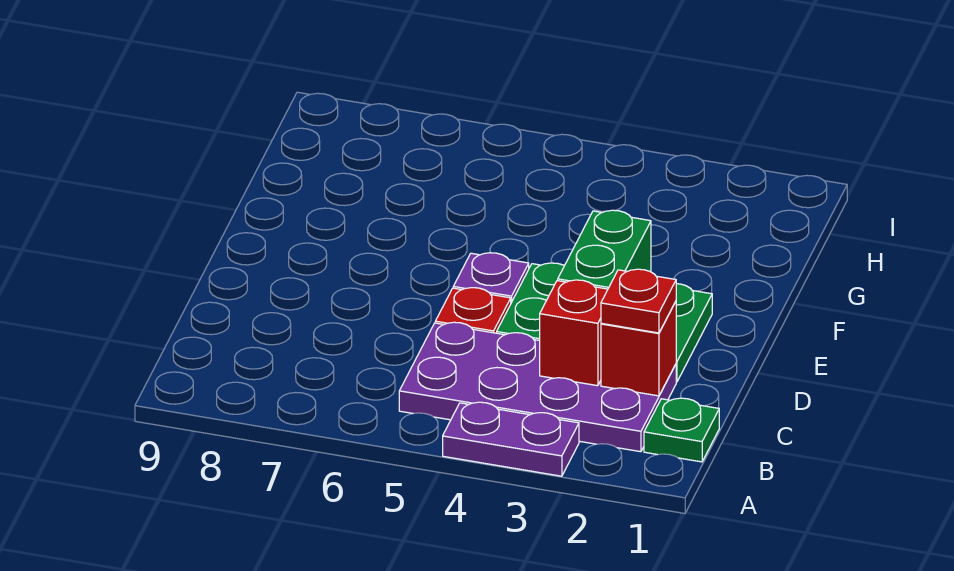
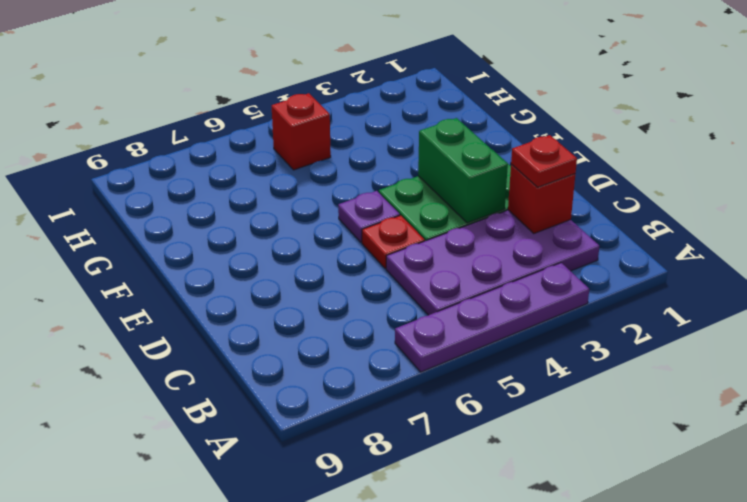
purple 1x2 plate [443,402,579,476] -> purple 1x4 plate [395,263,589,372]
green 1x1 plate [644,398,719,462] -> none
red 1x1 brick [540,280,608,386] -> red 1x1 brick moved to [272,93,331,170]

